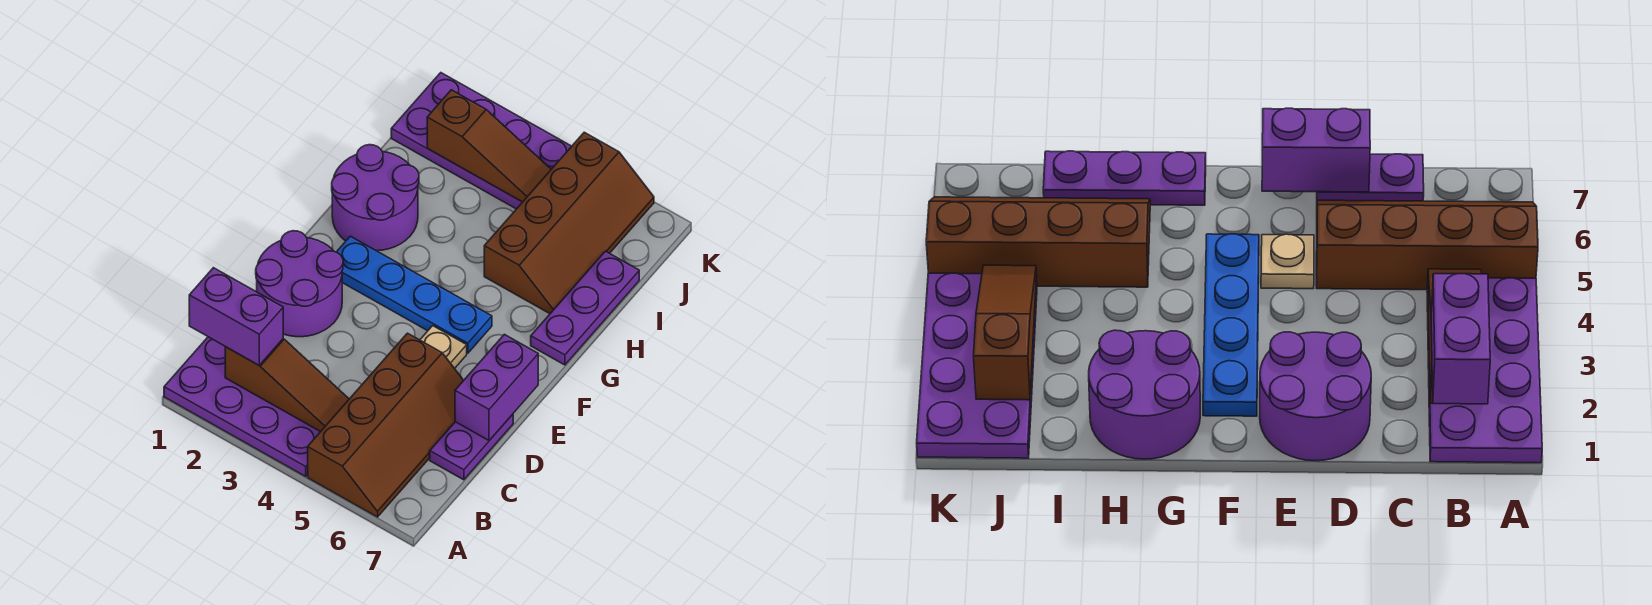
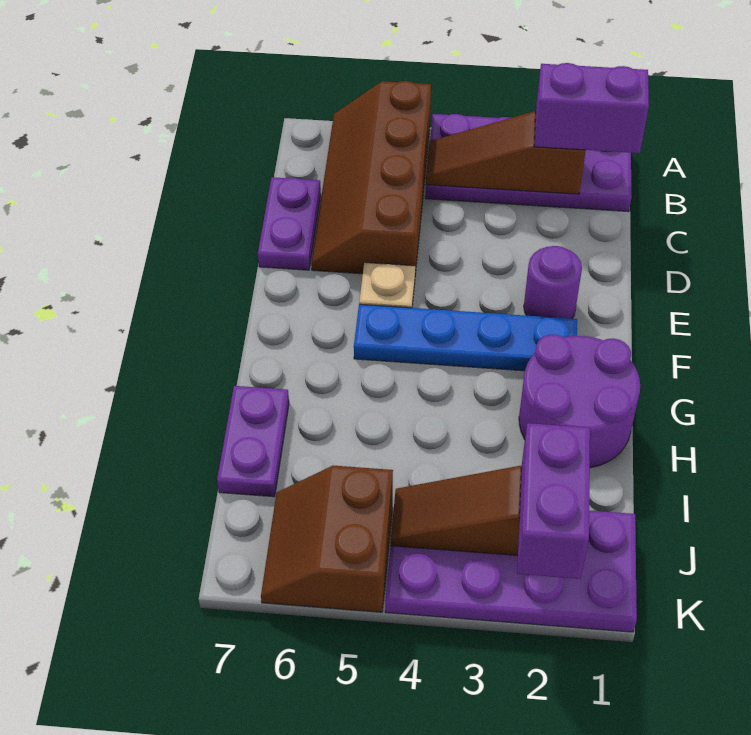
purple 2x2 round brick [256,231,343,337] -> purple 1x1 round brick [524,246,582,319]
purple 1x2 brick [455,334,538,440] -> purple 1x2 brick moved to [517,423,590,579]
purple 1x3 plate [531,251,639,365] -> purple 1x2 plate [217,386,289,497]
brown 2x4 slope [484,132,654,314] -> brown 2x2 slope [261,466,393,612]

